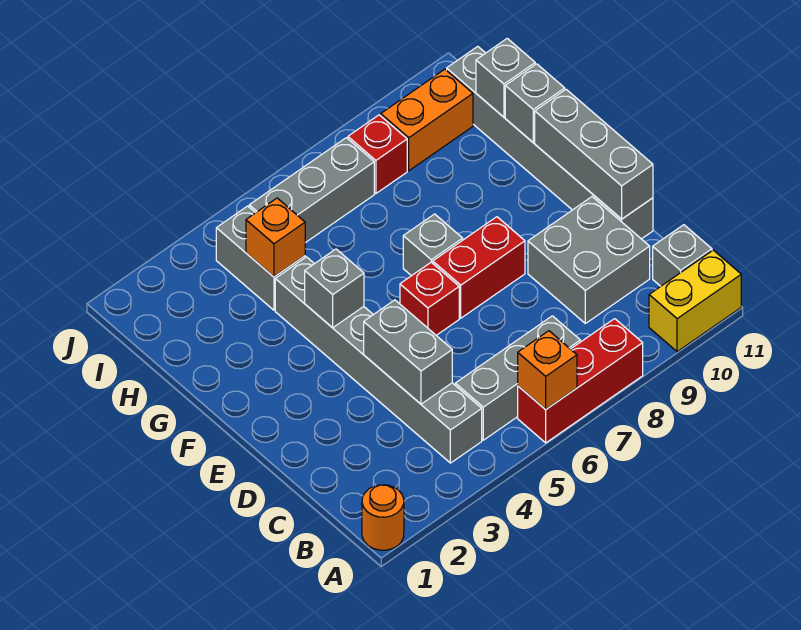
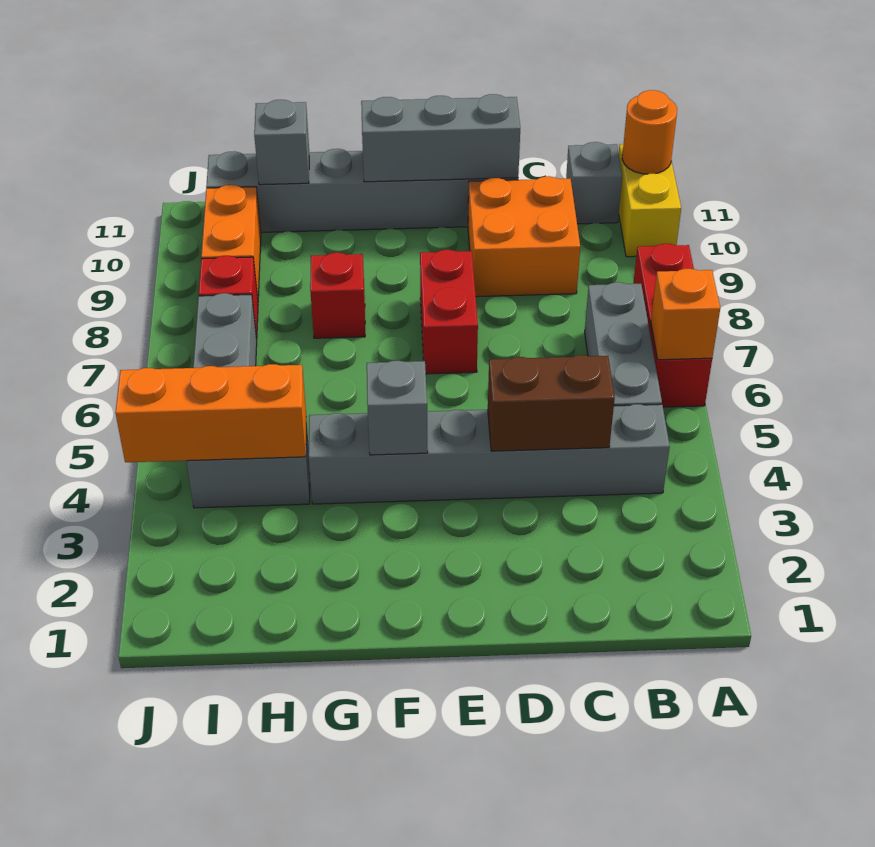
orange 1x1 round brick [362,485,404,550] -> orange 1x1 round brick moved to [622,90,677,174]
grey 1x2 brick [364,300,452,404] -> brown 1x2 brick [488,355,615,451]
grey 2x2 brick [528,197,650,323] -> orange 2x2 brick [468,176,580,297]
red 1x1 brick [400,262,459,335] -> red 1x1 brick moved to [310,253,365,338]
grey 1x1 brick [403,214,463,276] -> none
grey 1x1 brick [505,64,565,143] -> none
orange 1x1 brick [246,198,305,277] -> orange 1x3 brick [115,364,306,462]

